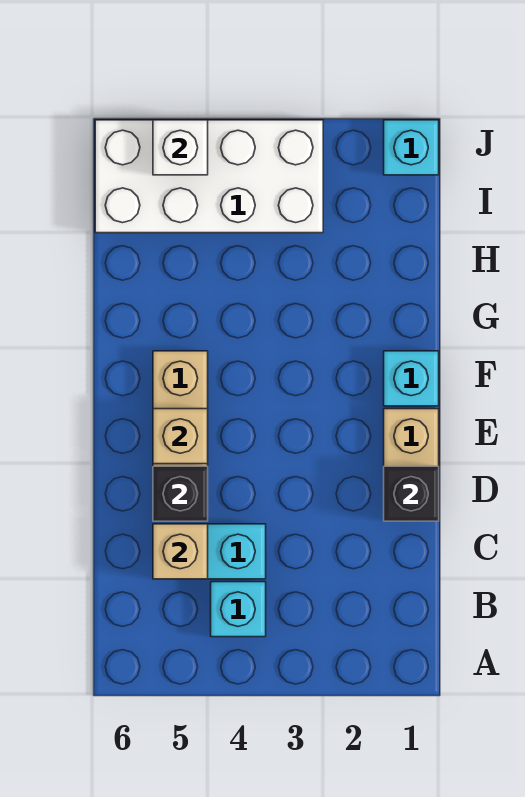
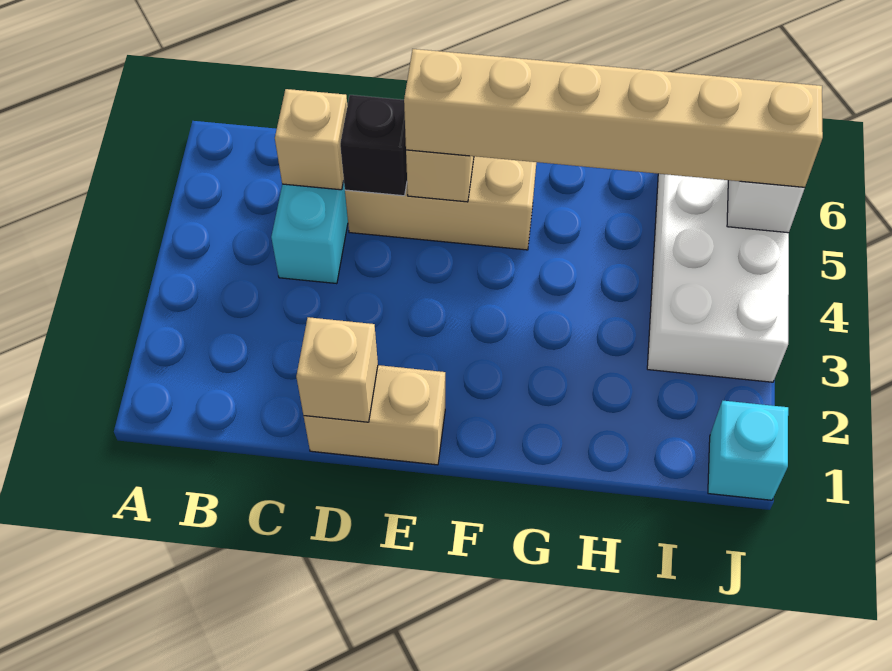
cyan 1x1 brick [211,582,266,637] -> none
black 1x1 brick [384,466,439,521] -> tan 1x1 brick [296,317,378,422]
none -> tan 1x6 brick [404,49,823,187]
cyan 1x1 brick [384,351,439,406] -> none

